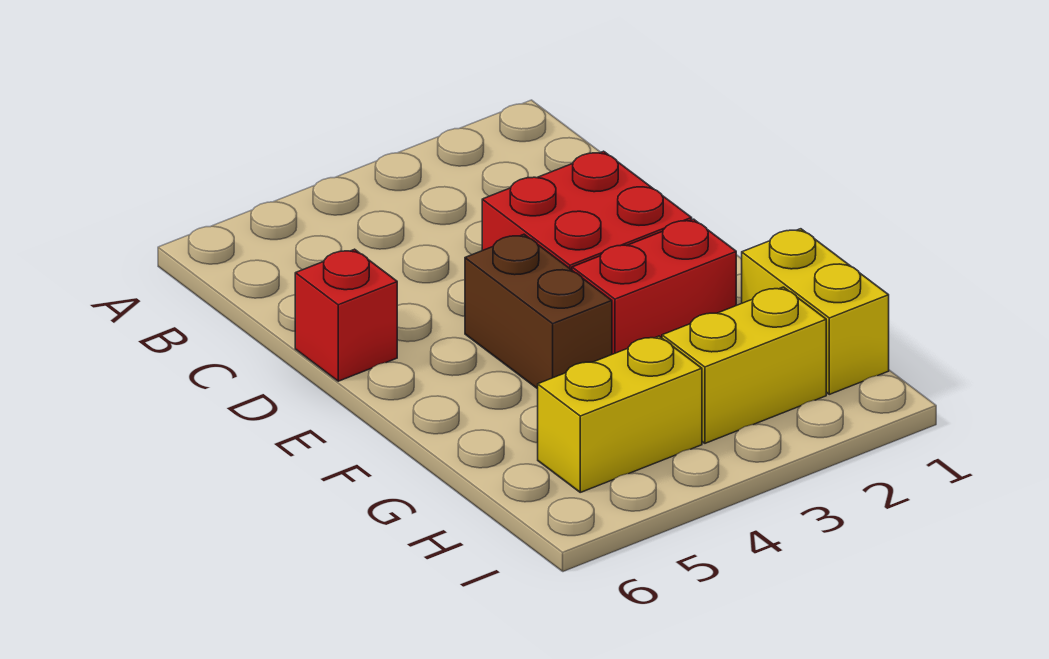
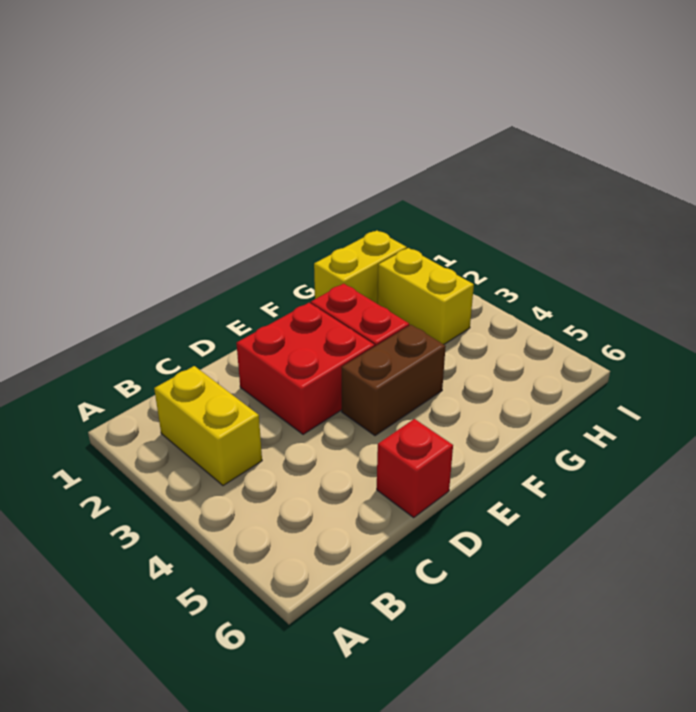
yellow 1x2 brick [538,336,702,492] -> yellow 1x2 brick moved to [154,366,262,486]

